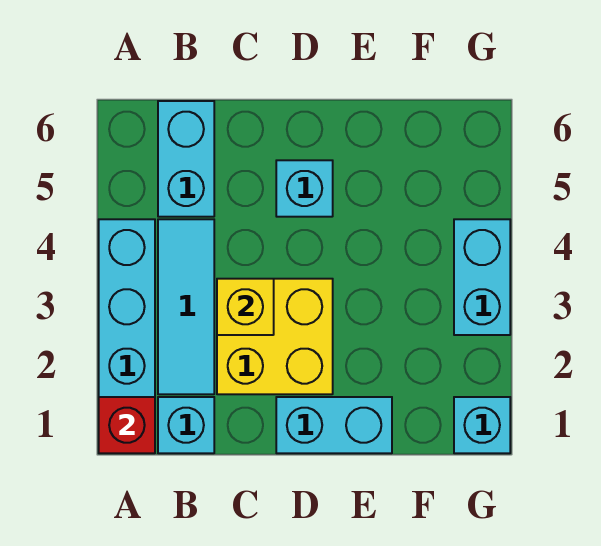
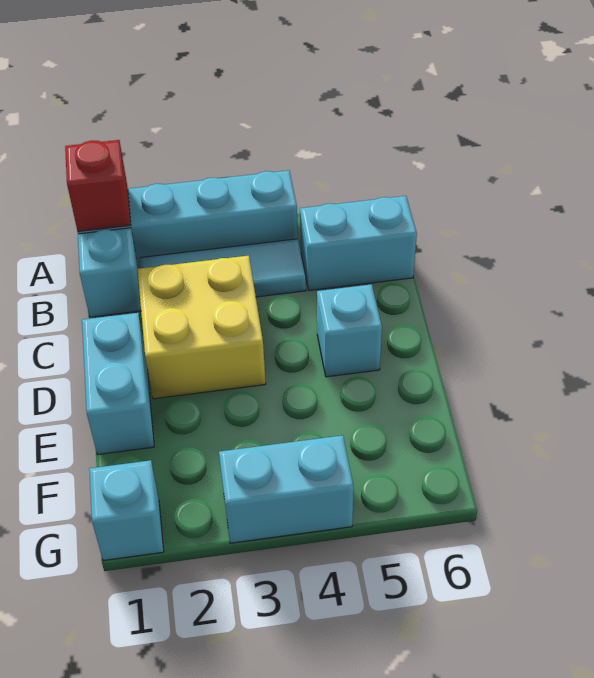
yellow 1x1 brick [217,279,274,335] -> none

